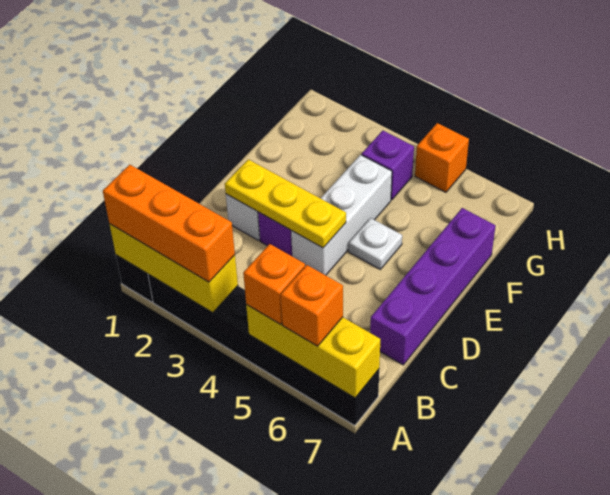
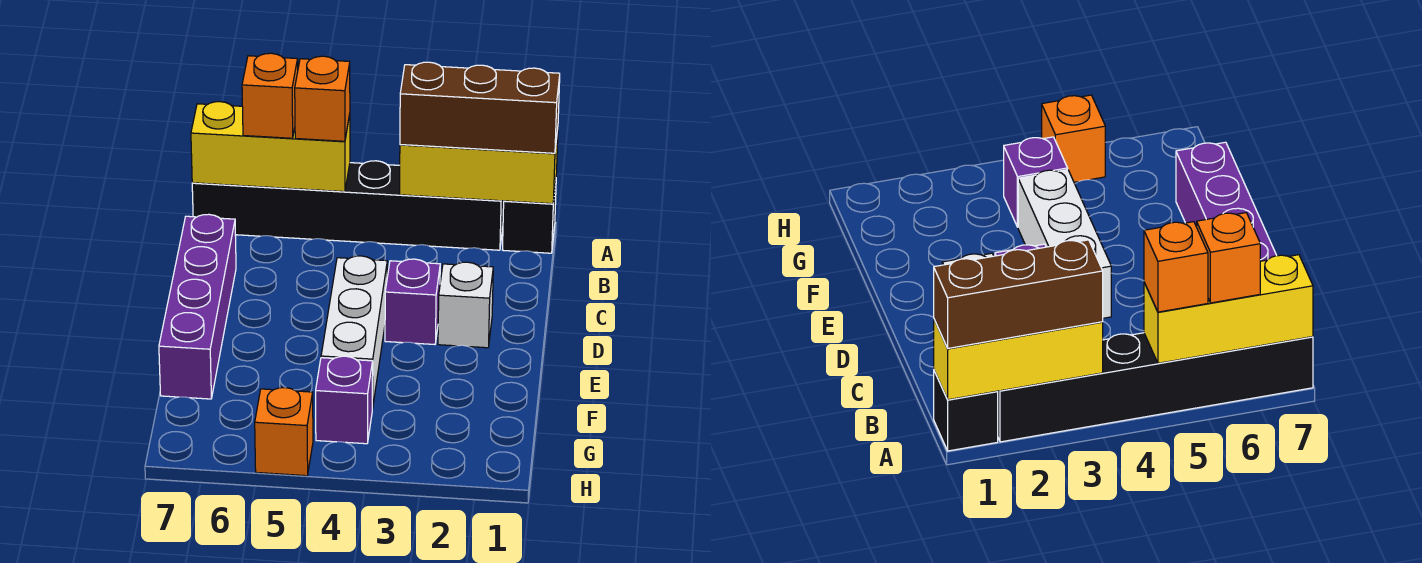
orange 1x3 brick [103,165,235,282] -> brown 1x3 brick [400,62,560,153]
yellow 1x3 plate [225,159,346,248] -> none
white 1x1 plate [349,218,402,269] -> none

